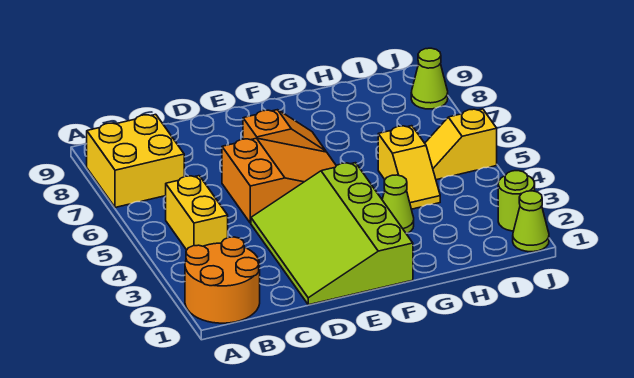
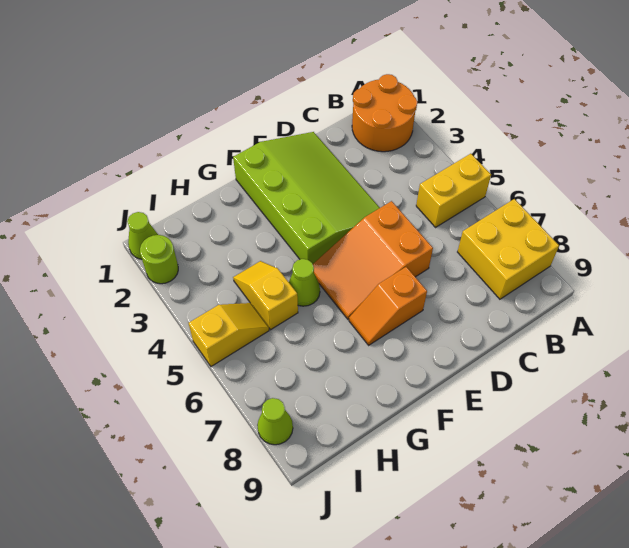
yellow 1x2 brick [166,176,228,250] -> yellow 1x2 brick turned to [416,154,491,227]
lime 1x1 cone [382,175,414,233] -> lime 1x1 cone moved to [289,259,320,306]

